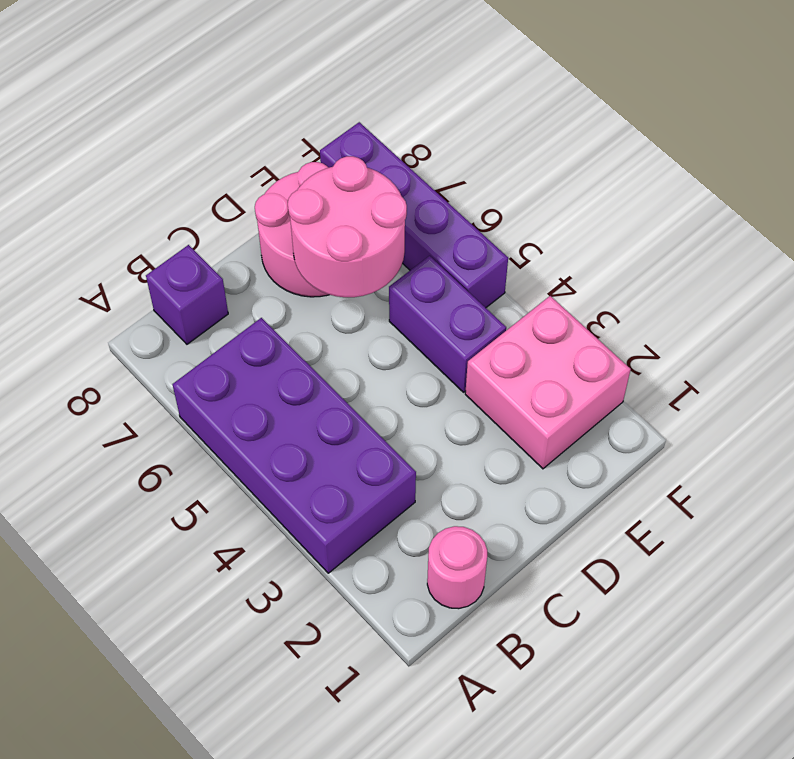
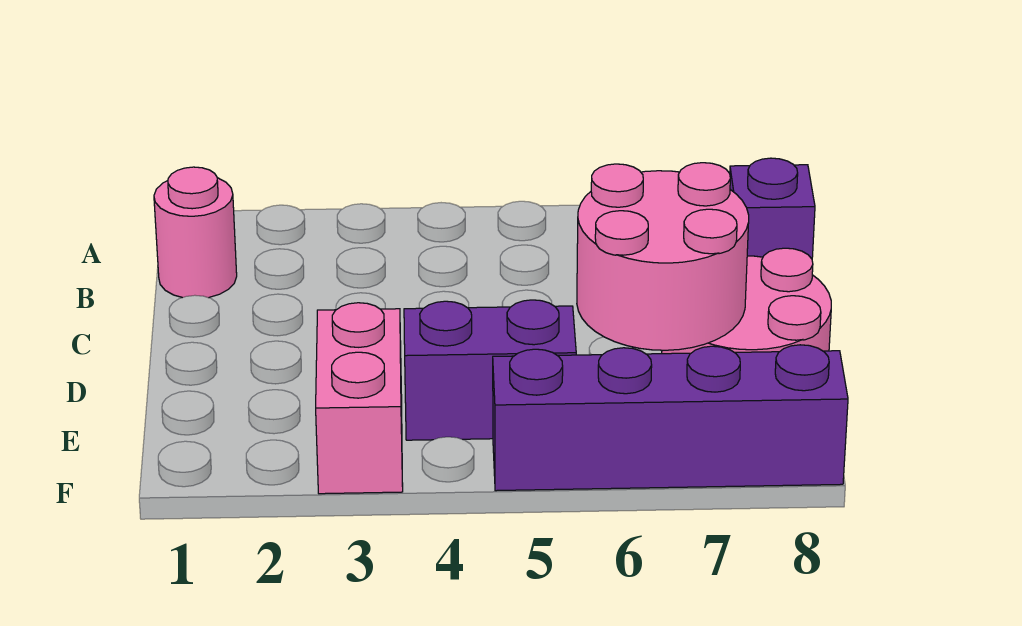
purple 2x4 brick [173,318,416,573] -> none
pink 2x2 brick [465,296,631,469] -> pink 1x2 brick [316,303,403,494]

